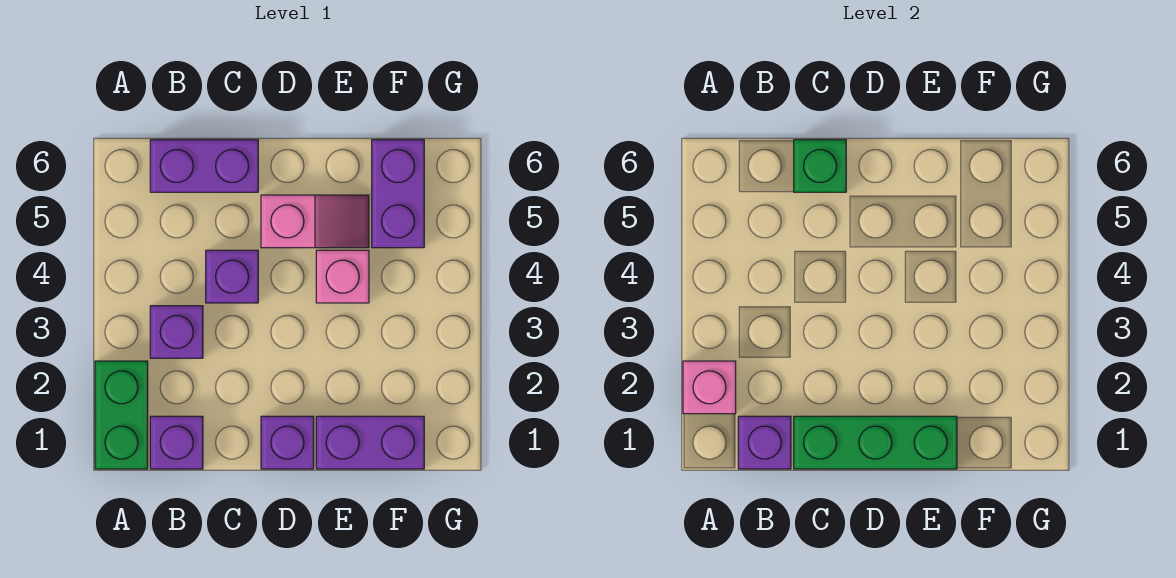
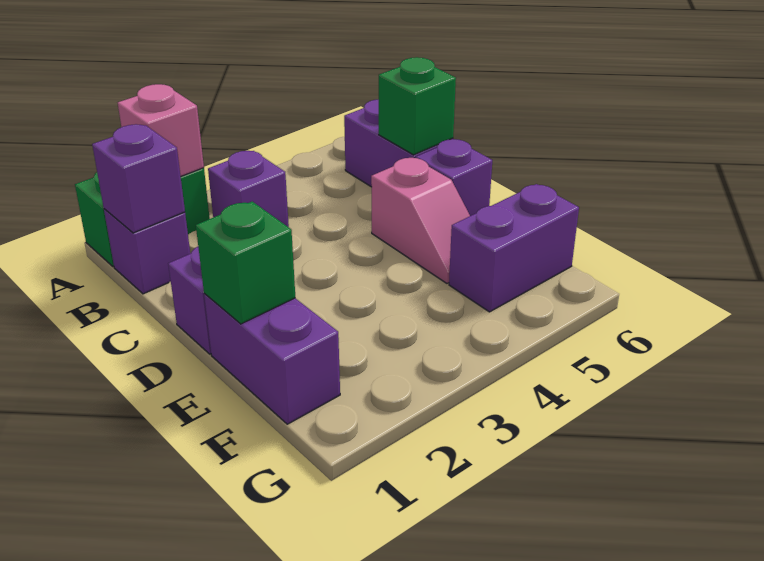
green 1x3 brick [794,416,957,469] -> green 1x1 brick [196,202,295,324]
purple 1x1 brick [206,250,258,303] -> purple 1x1 brick moved to [415,139,492,216]
pink 1x1 brick [316,250,369,303] -> none

